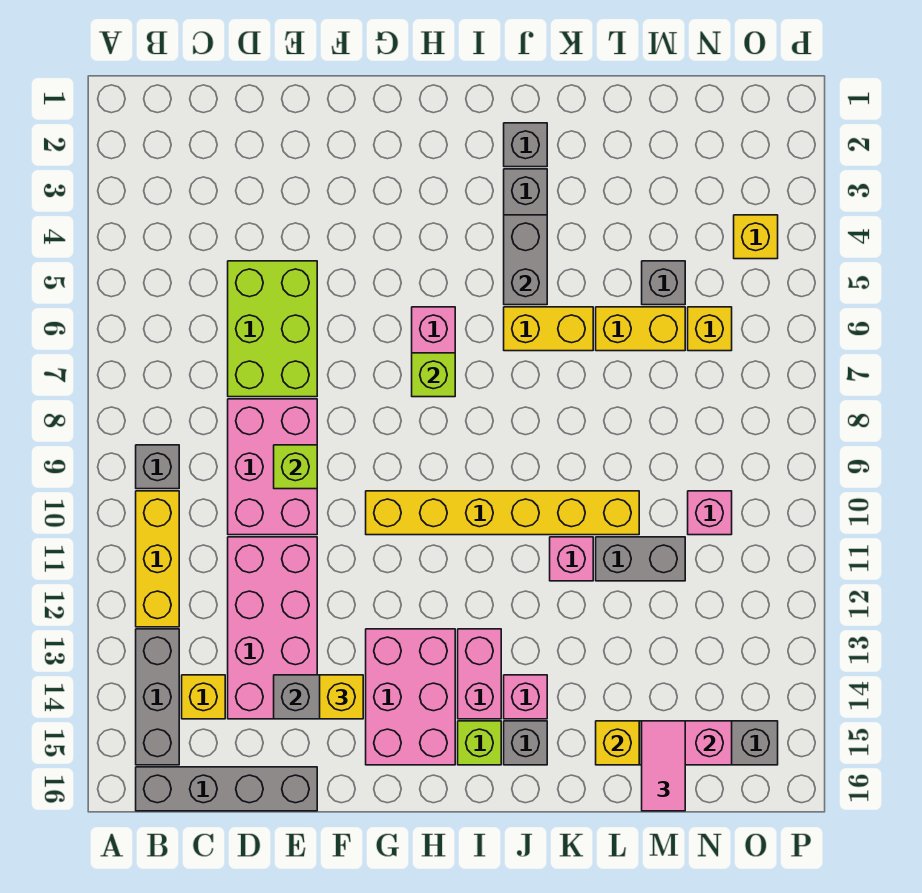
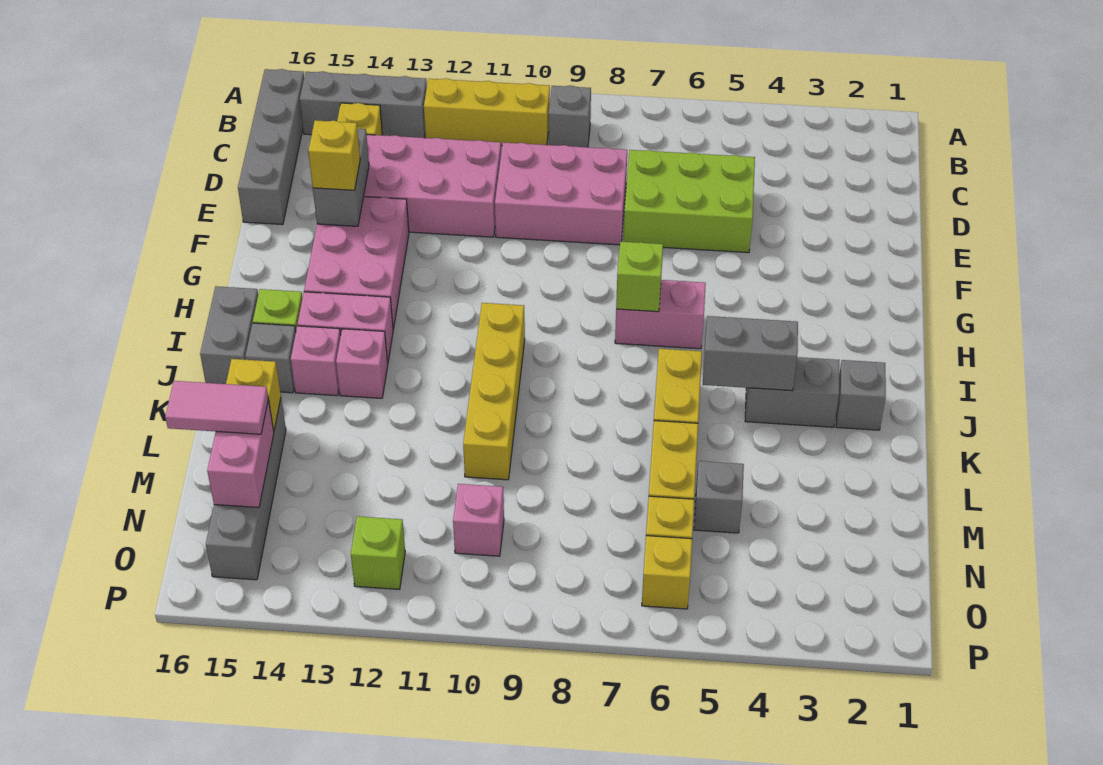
lime 1x1 brick [274,445,317,489] -> lime 1x1 brick moved to [351,516,405,589]
yellow 1x6 brick [366,491,639,535] -> yellow 1x4 brick [463,303,525,480]
pink 2x3 brick [366,629,455,765] -> pink 2x3 brick turned to [304,197,409,329]
pink 1x1 brick [550,537,593,581] -> pink 1x1 brick moved to [336,329,388,398]
grey 1x2 brick [596,537,685,581] -> grey 1x2 brick moved to [200,286,258,384]
yellow 1x1 brick [734,215,778,259] -> yellow 1x1 brick moved to [642,536,692,609]

